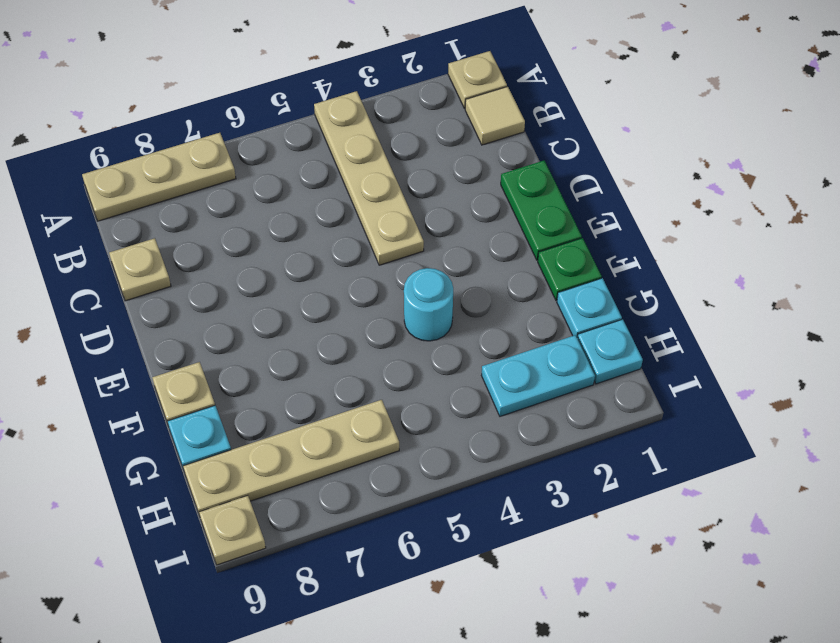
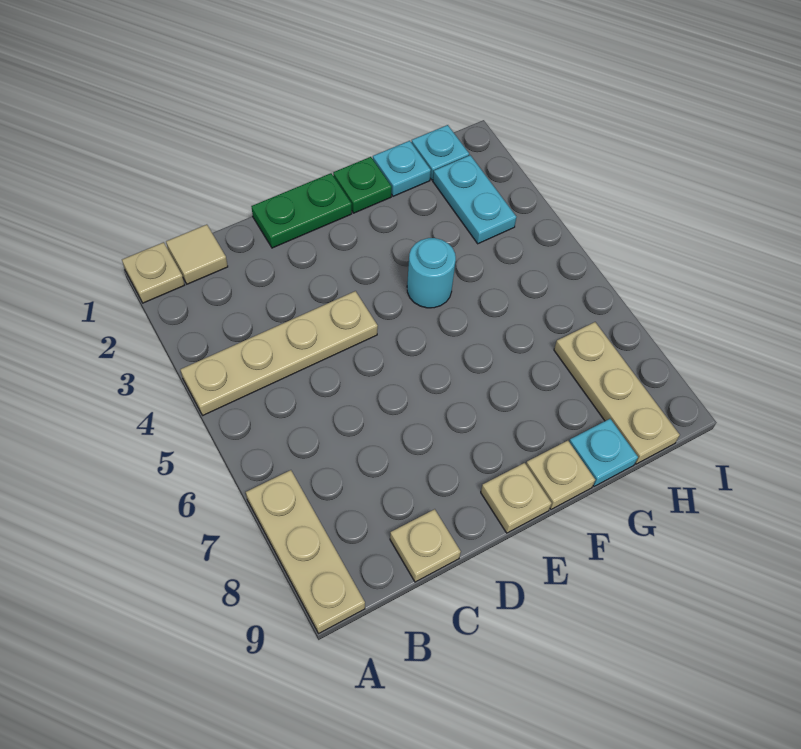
tan 1x4 plate [183,400,399,515] -> tan 1x3 plate [554,322,680,464]
tan 1x1 plate [199,496,266,565] -> tan 1x1 plate moved to [481,463,551,533]

